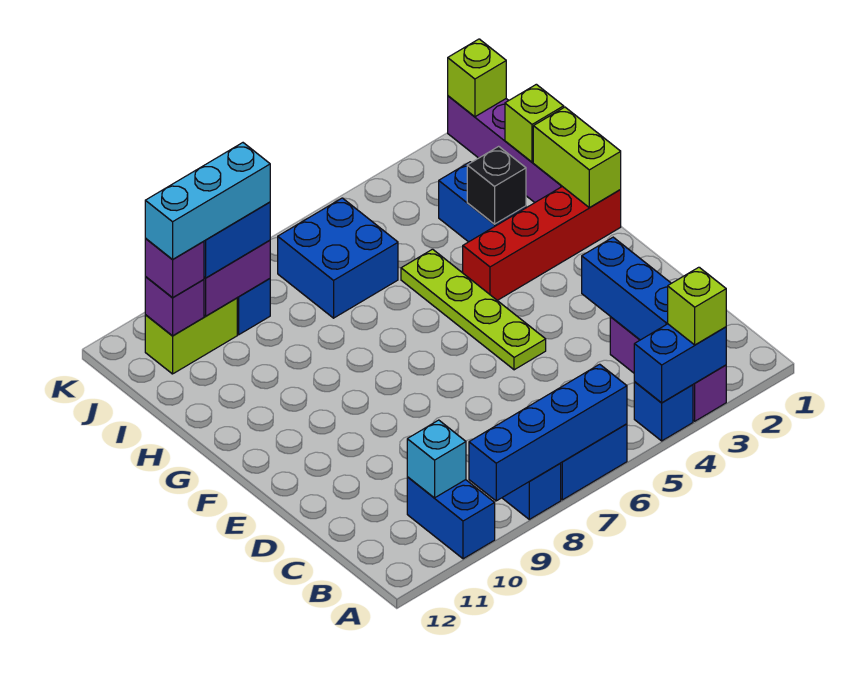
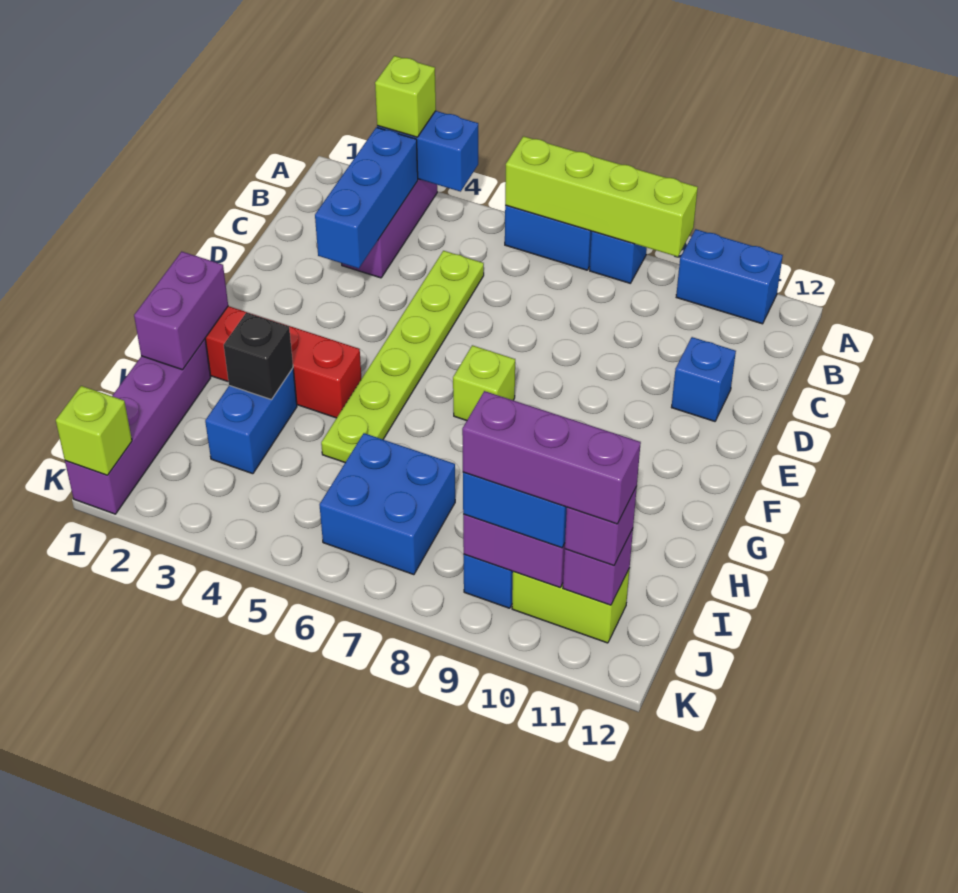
blue 1x1 brick [634,382,693,441] -> blue 1x1 brick moved to [671,337,736,421]
blue 1x4 brick [469,364,627,501] -> lime 1x4 brick [505,136,698,257]
blue 1x2 brick [407,477,495,559] -> blue 1x2 brick turned to [676,229,783,324]
cyan 1x1 brick [407,420,466,498] -> none
lime 1x4 plate [401,249,546,370] -> lime 1x6 plate [321,251,484,462]
lime 1x2 brick [533,107,621,208] -> purple 1x2 brick [134,252,228,370]
lime 1x1 brick [505,84,564,162] -> lime 1x1 brick moved to [453,345,515,421]
cyan 1x3 brick [145,143,270,260] -> purple 1x3 brick [462,391,641,524]

